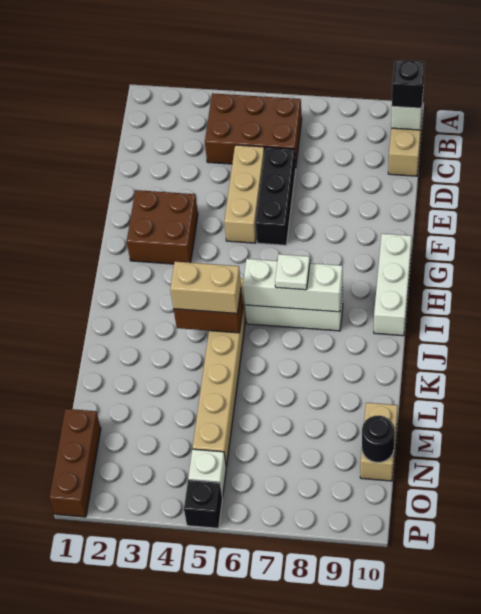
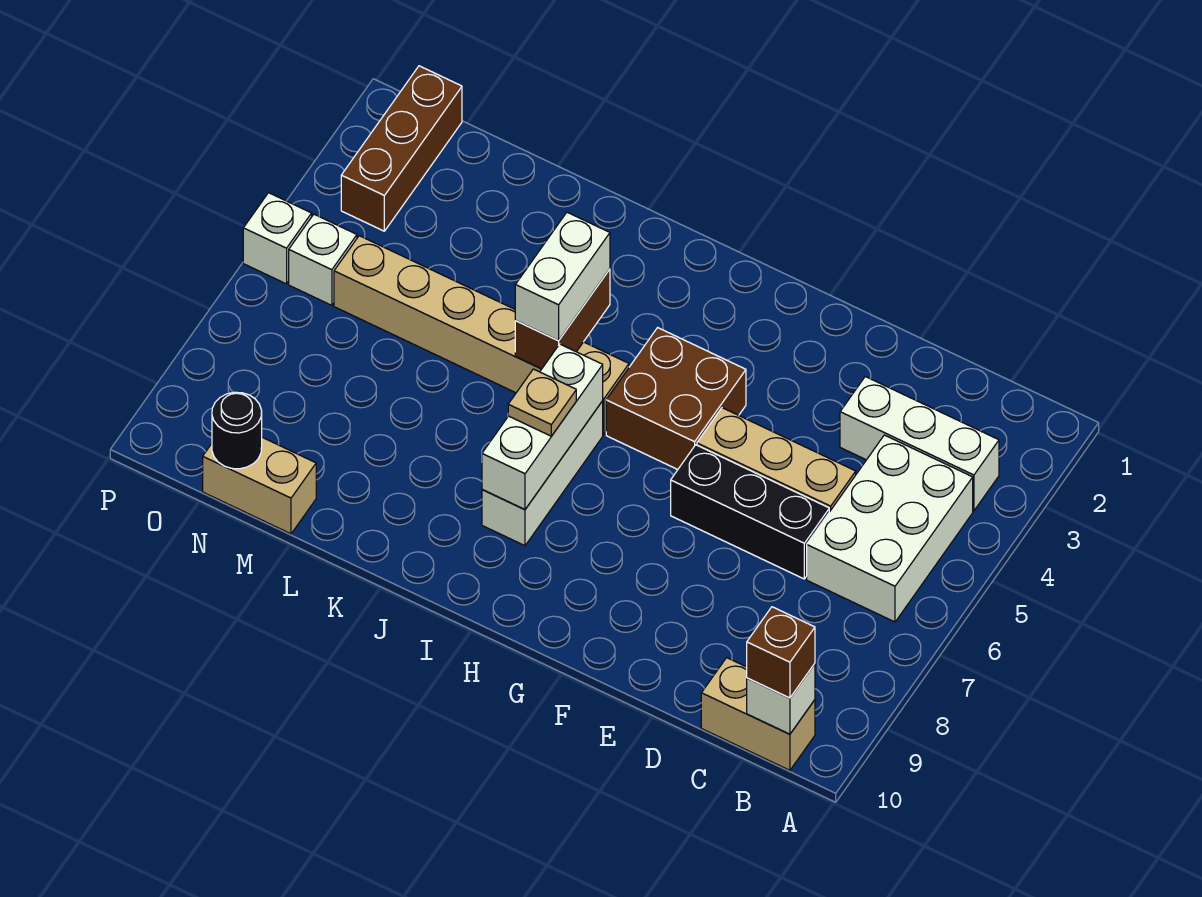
brown 2x3 brick [205,93,302,165] -> white 2x3 brick [807,435,973,622]
black 1x1 brick [392,60,425,108] -> brown 1x1 brick [747,607,815,698]
brown 2x2 brick [127,190,198,264] -> brown 2x2 brick moved to [606,328,746,469]
white 1x3 brick [374,234,412,336] -> white 1x3 brick moved to [840,377,999,511]
white 1x1 plate [275,254,310,290] -> tan 1x1 plate [508,369,576,436]
tan 1x2 brick [170,262,241,313] -> white 1x2 brick [515,212,610,341]
brown 1x3 brick [49,409,101,517] -> brown 1x3 brick turned to [341,66,462,231]
black 1x1 brick [184,480,222,528] -> white 1x1 brick [243,193,312,284]

